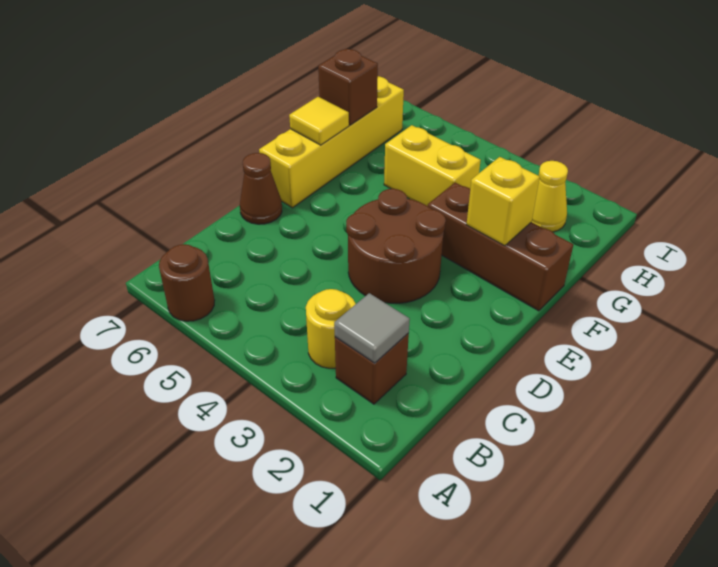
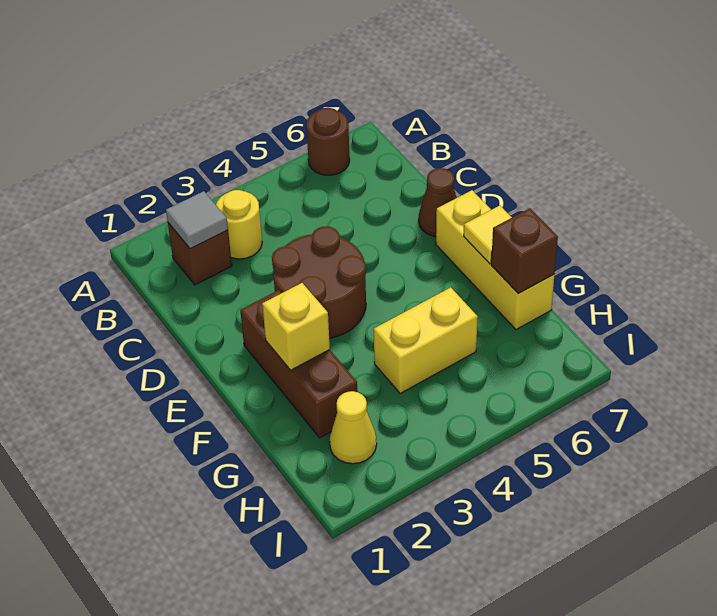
yellow 1x4 brick [259,76,404,208] -> yellow 1x3 brick [436,190,555,329]
brown 1x3 brick [428,182,573,311] -> brown 1x3 brick turned to [240,290,357,438]

